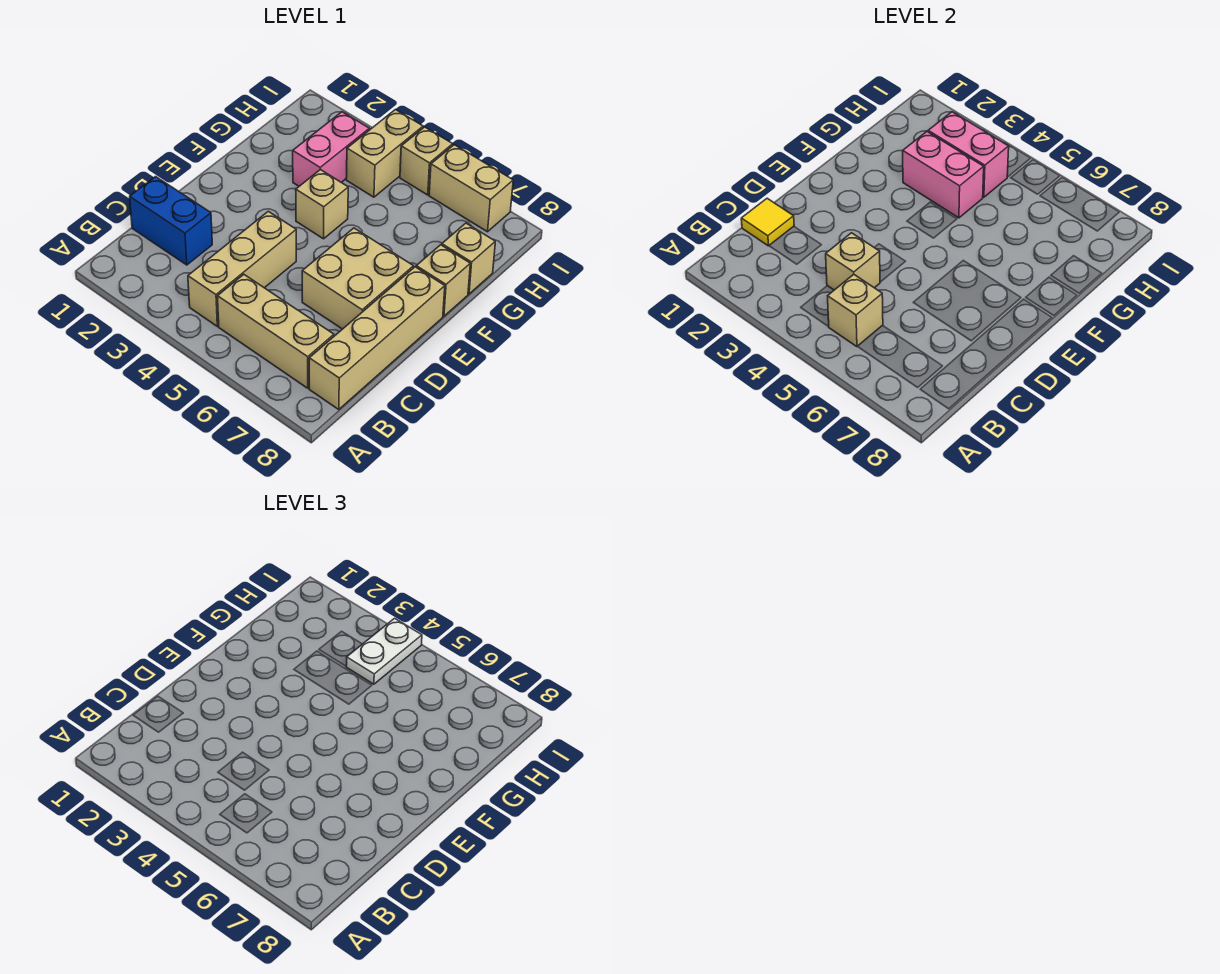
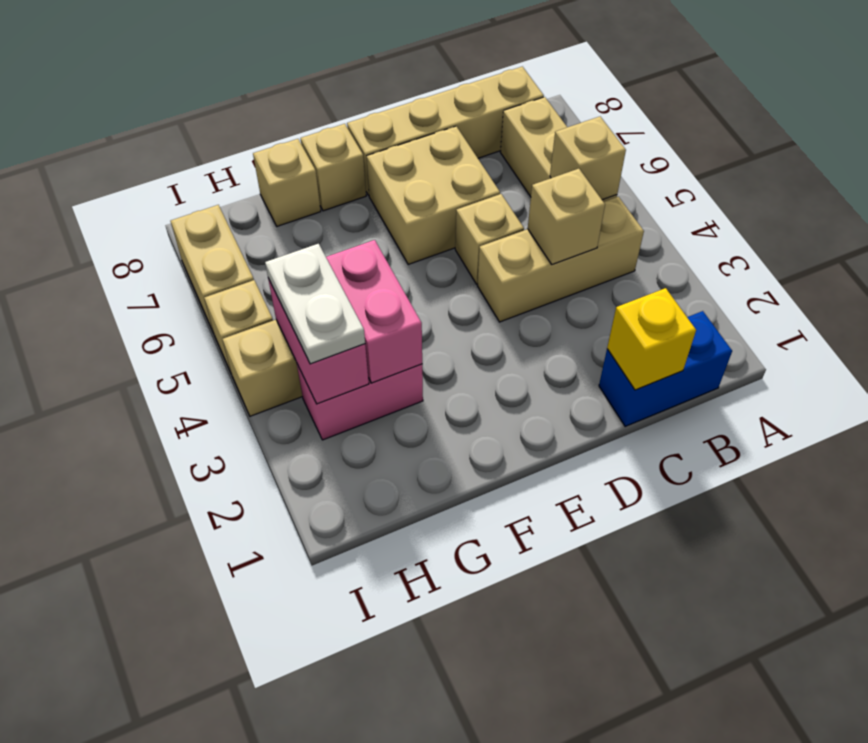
blue 1x2 brick [130,177,212,265] -> blue 1x2 brick turned to [599,311,732,426]
yellow 1x1 tile [741,198,794,246] -> yellow 1x1 brick [607,288,696,390]
tan 1x1 brick [296,170,348,239] -> tan 1x1 brick moved to [455,194,524,284]
white 1x2 plate [346,618,422,684] -> white 1x2 plate turned to [265,244,365,364]

